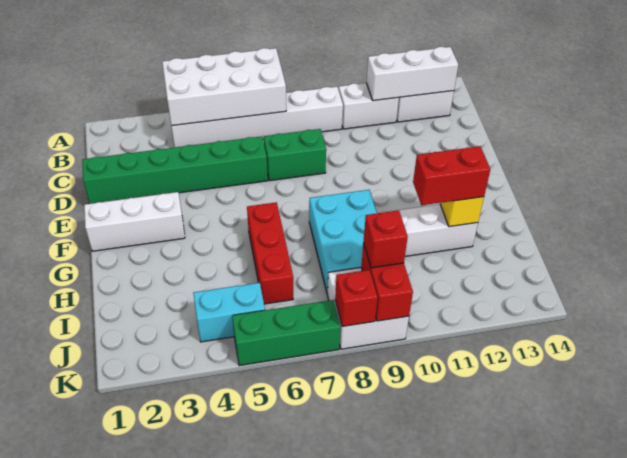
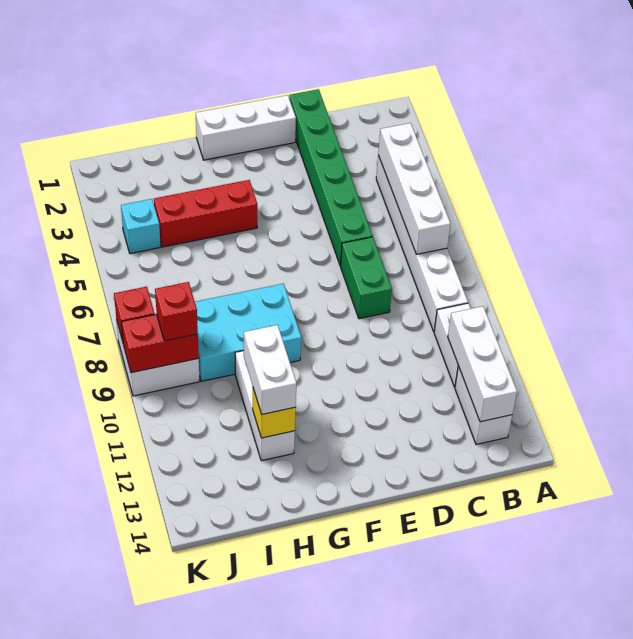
white 2x4 brick [162,48,286,126] -> white 1x4 brick [378,123,450,254]
white 1x3 brick [84,192,185,251] -> white 1x3 brick turned to [196,95,296,160]
red 1x3 brick [247,202,293,304] -> red 1x3 brick moved to [154,180,257,247]
red 1x2 brick [413,146,490,205] -> white 1x2 brick [244,325,296,414]
cyan 1x2 brick [193,283,265,342] -> cyan 1x1 brick [121,199,161,254]
green 1x3 brick [232,300,340,366] -> none

